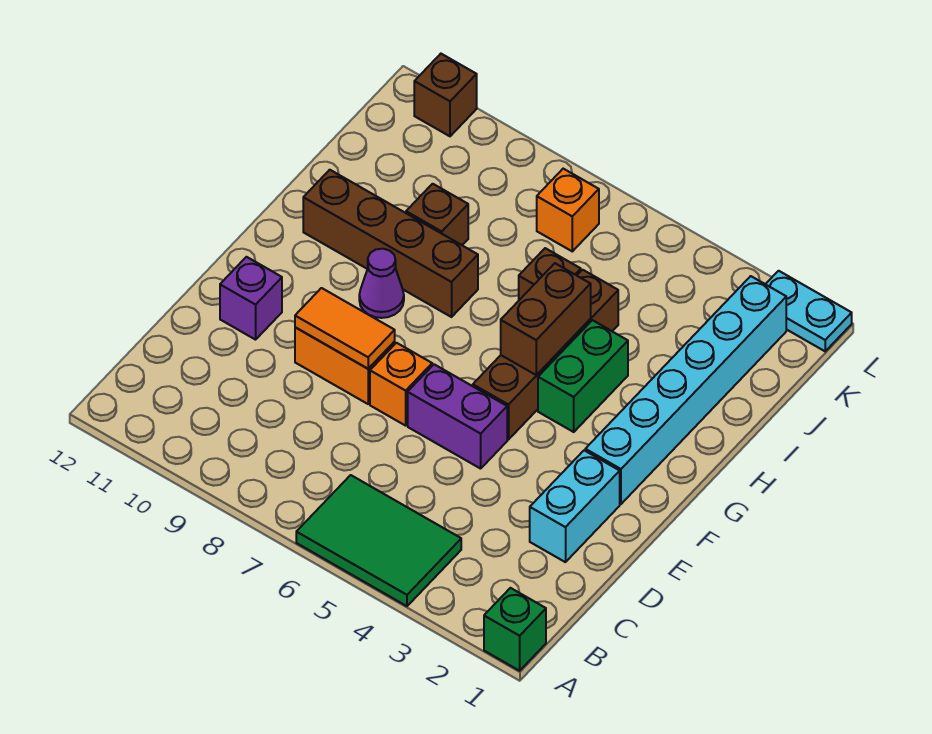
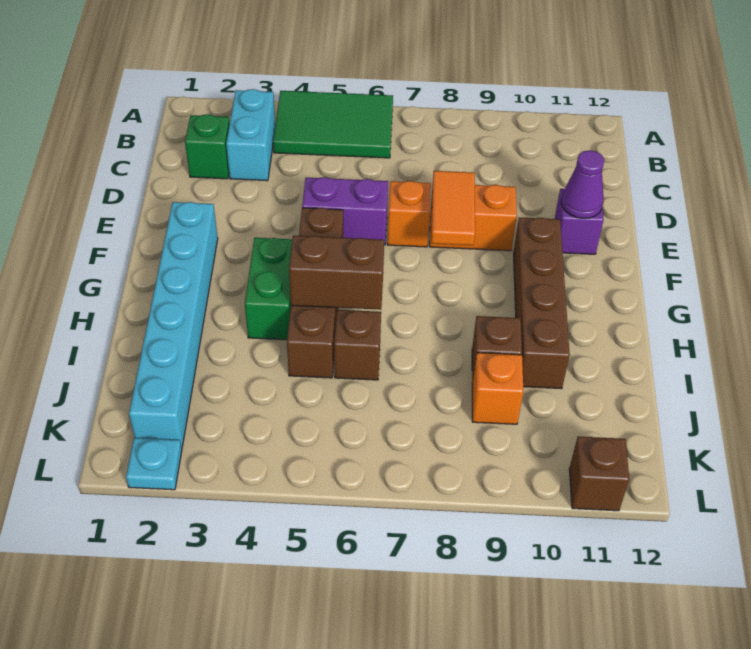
green 1x1 brick [484,588,546,671] -> green 1x1 brick moved to [185,114,230,179]
cyan 1x2 brick [530,450,620,562] -> cyan 1x2 brick moved to [226,89,275,181]
orange 1x2 tile [295,288,395,369] -> orange 1x2 tile turned to [431,171,475,245]
brown 1x2 brick [501,263,591,375] -> brown 1x2 brick turned to [289,236,384,310]
purple 1x1 cone [359,249,404,318] -> purple 1x1 cone moved to [561,150,604,218]
brown 1x4 brick [303,170,478,317] -> brown 1x4 brick turned to [514,218,570,389]
orange 1x1 brick [537,169,599,251] -> orange 1x1 brick moved to [472,353,523,424]
cyan 1x2 plate [766,271,852,351] -> cyan 1x1 plate [126,438,182,490]

